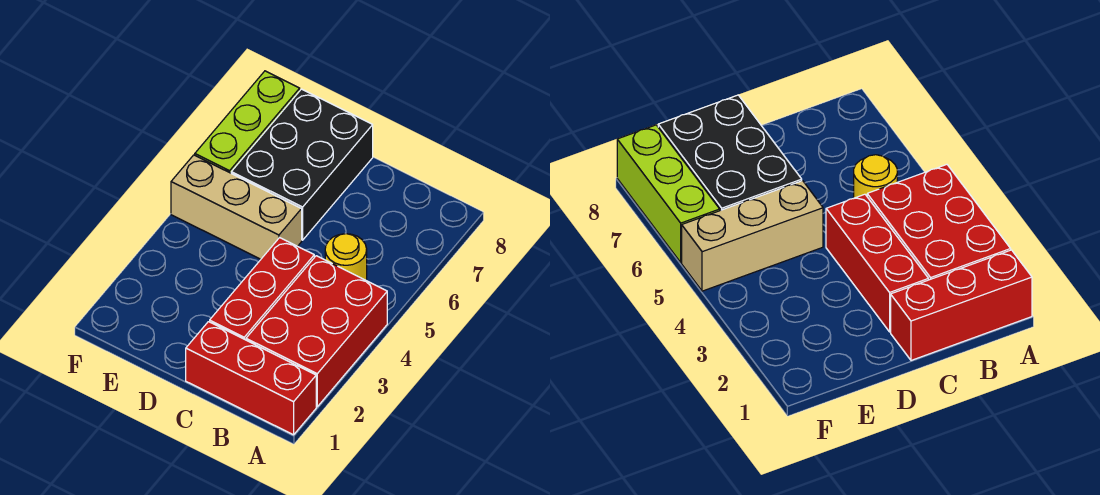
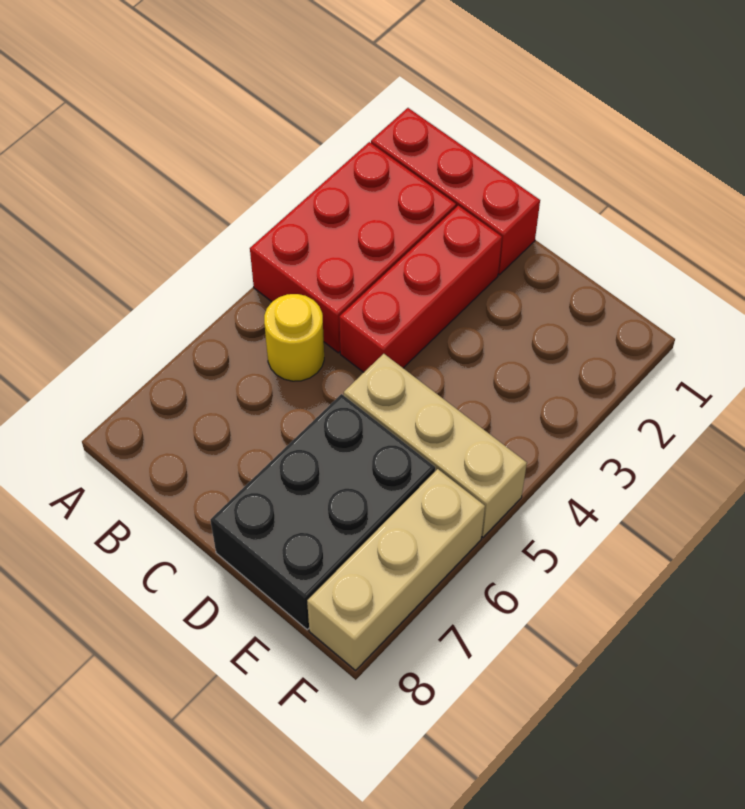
lime 1x3 brick [195,71,300,173] -> tan 1x3 brick [307,469,485,670]

